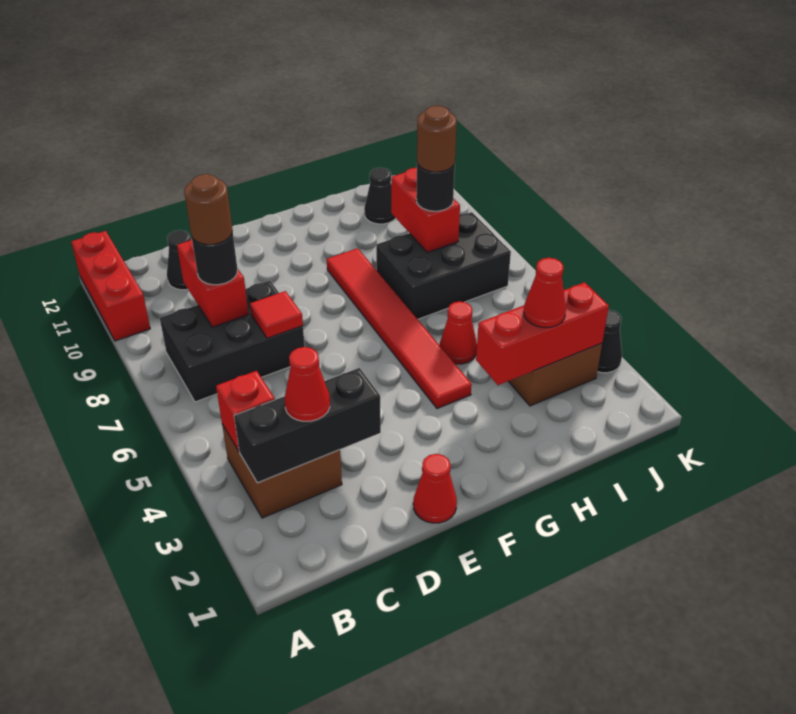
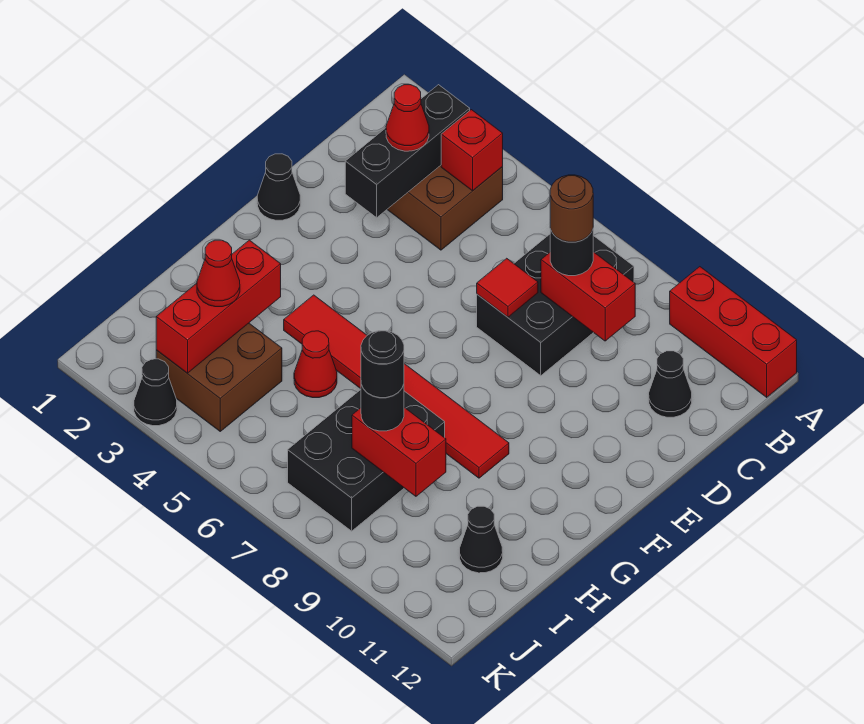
red 1x1 cone [413,454,457,523] -> black 1x1 cone [257,154,300,220]
brown 1x1 round brick [417,106,457,172] -> black 1x1 round brick [361,331,404,398]

